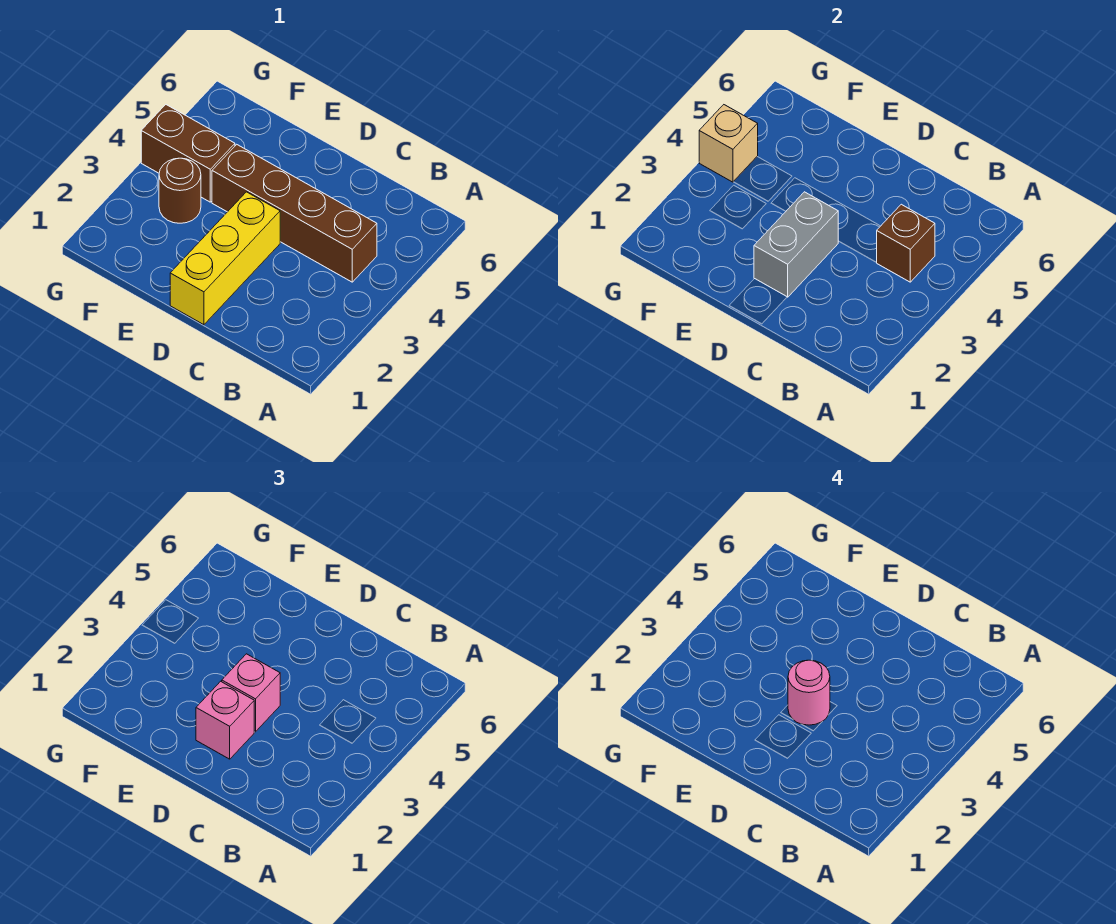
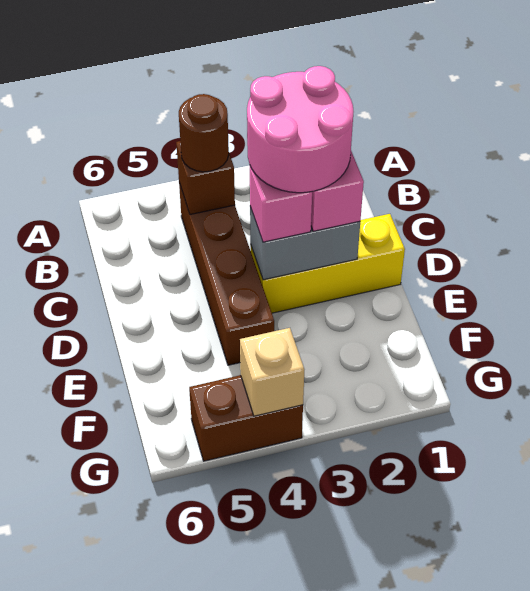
pink 1x1 round brick [788,660,830,725] -> pink 2x2 round brick [247,66,354,193]
brown 1x1 round brick [159,158,201,223] -> brown 1x1 round brick moved to [179,94,229,172]
brown 1x2 brick [141,105,235,202] -> brown 1x2 brick turned to [189,375,303,461]

